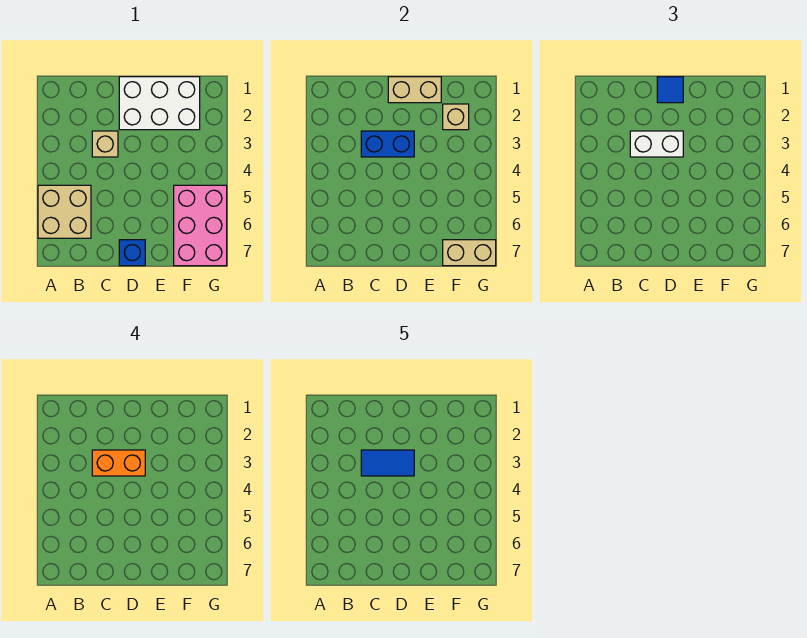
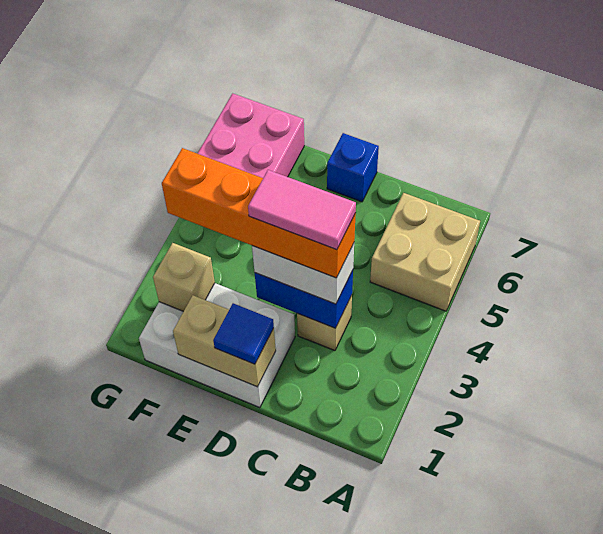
orange 1x2 brick [92,450,145,476] -> orange 1x4 brick [162,148,356,278]
blue 1x2 tile [361,450,414,476] -> pink 1x2 tile [248,170,356,250]
tan 1x2 brick [443,240,496,266] -> none

